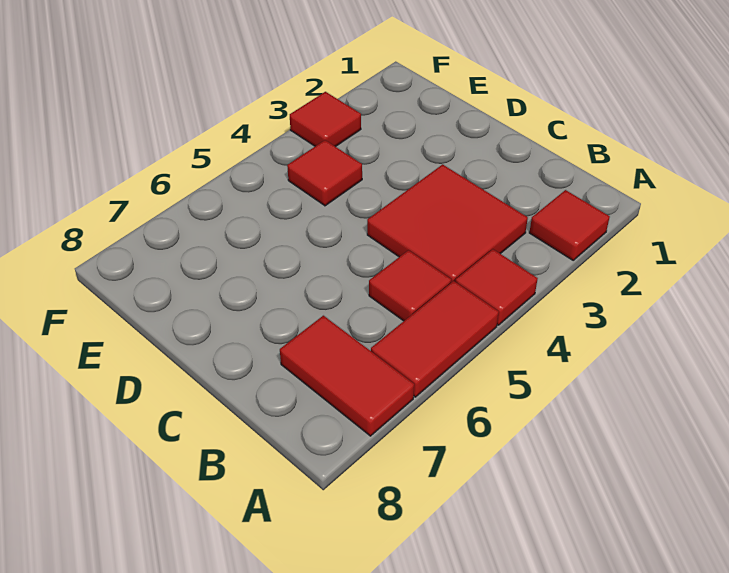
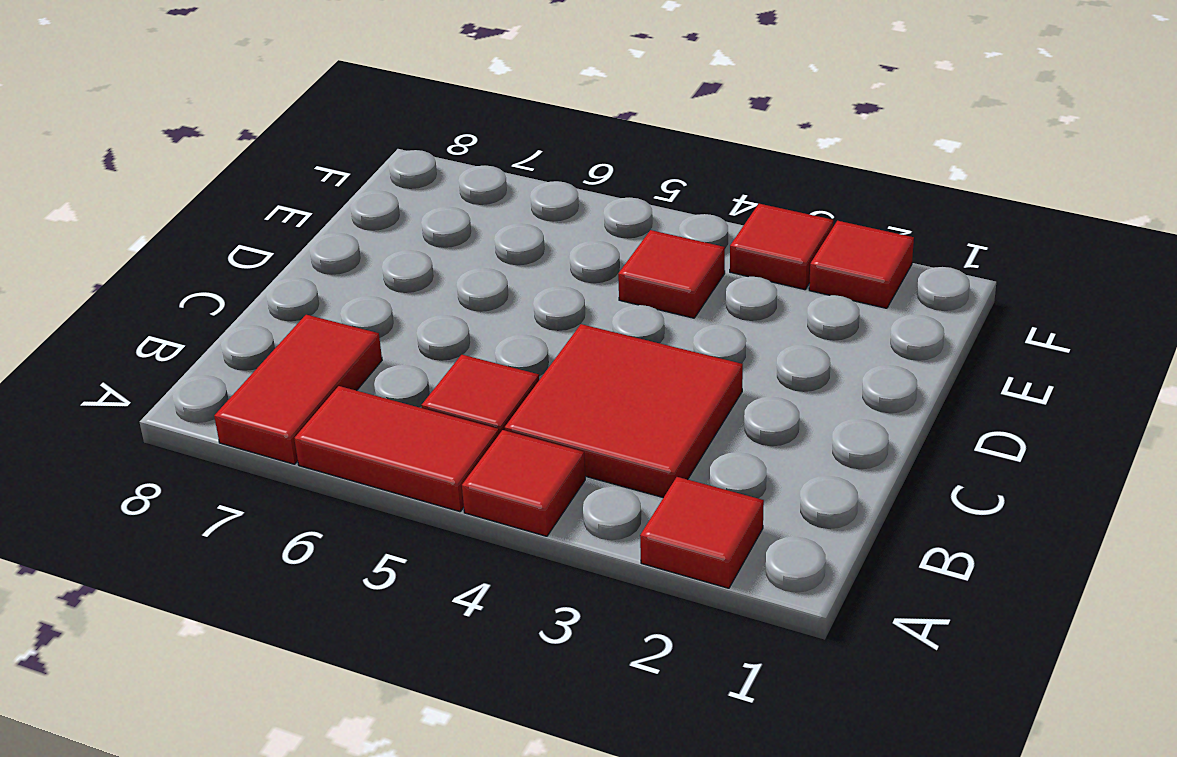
none -> red 1x1 tile [809,221,914,308]

